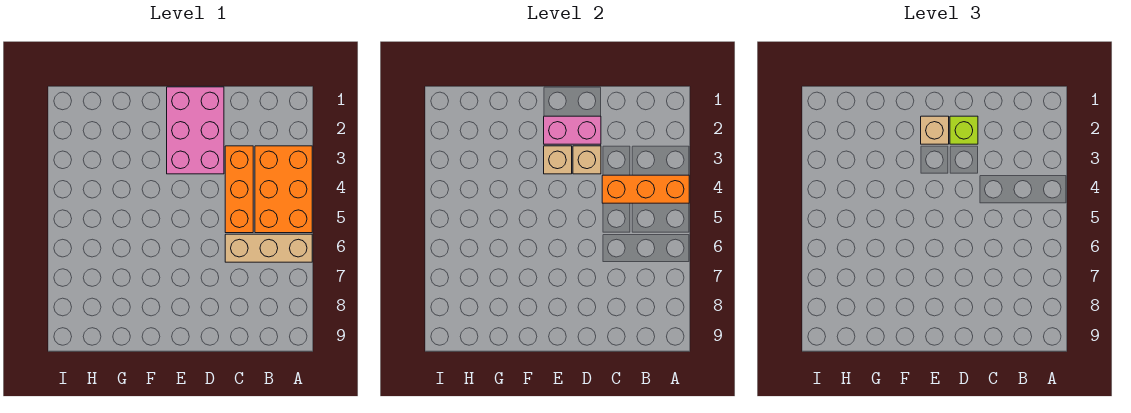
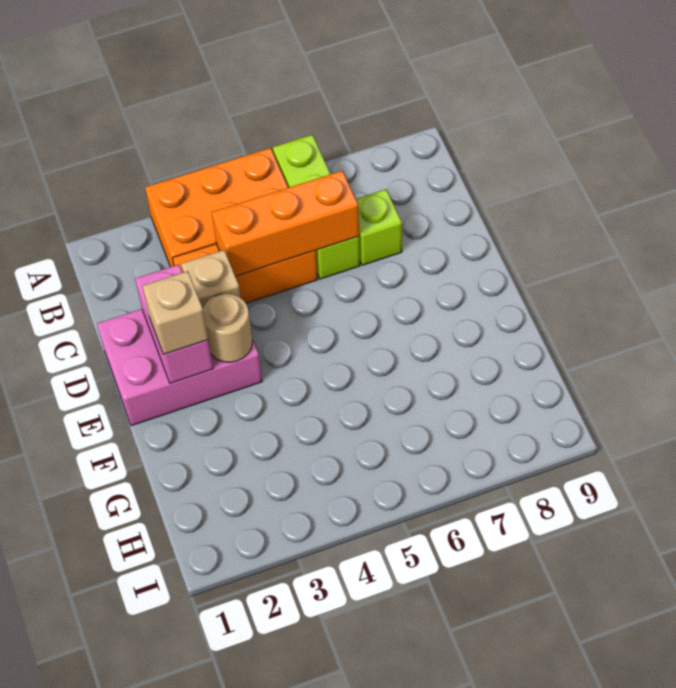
orange 1x3 brick [602,175,689,203] -> orange 1x3 brick turned to [212,171,359,276]
tan 1x3 brick [225,234,312,262] -> lime 1x3 brick [273,135,360,279]
lime 1x1 brick [950,116,978,144] -> lime 1x1 brick moved to [356,189,402,265]
tan 1x1 brick [544,146,572,174] -> tan 1x1 round brick [203,293,253,362]

